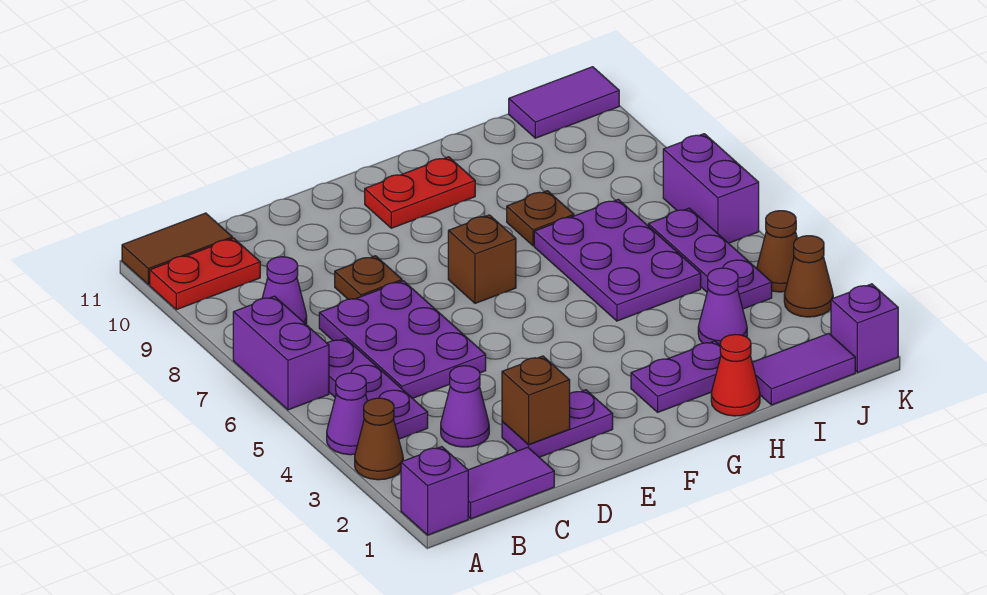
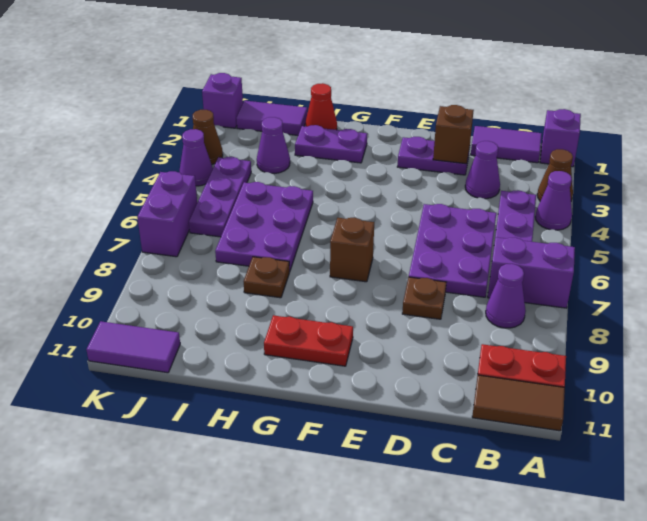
purple 1x2 brick [233,296,329,410] -> purple 1x2 brick turned to [488,237,575,308]
brown 1x1 cone [757,211,797,292] -> purple 1x1 cone [179,129,213,186]

